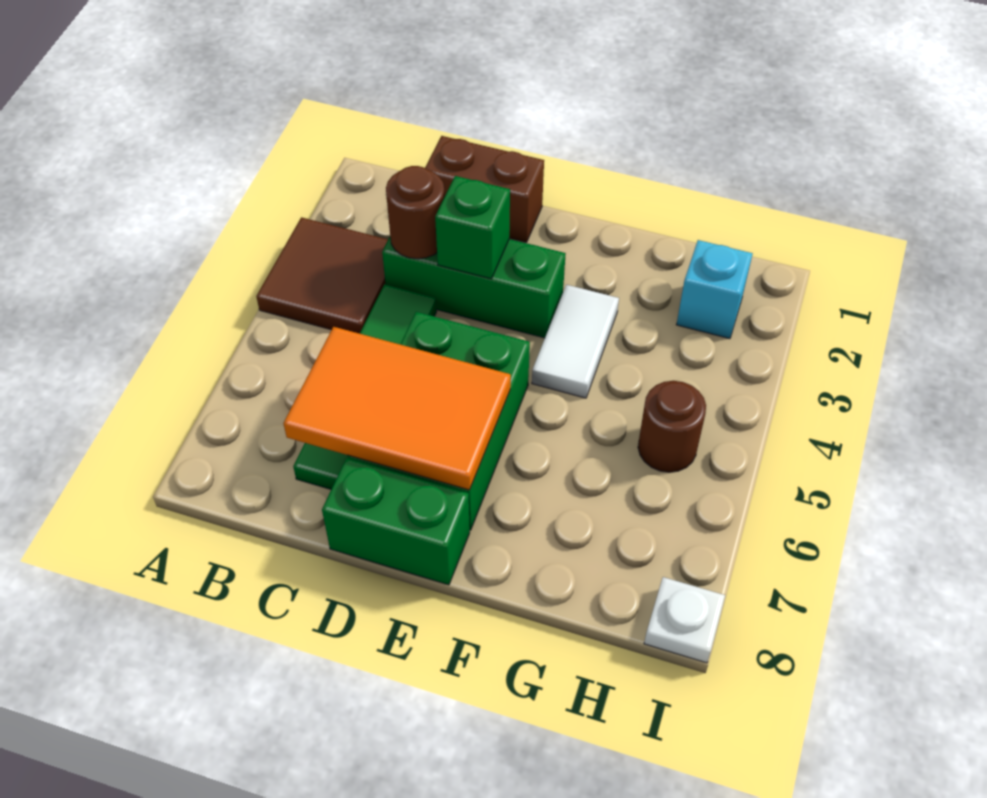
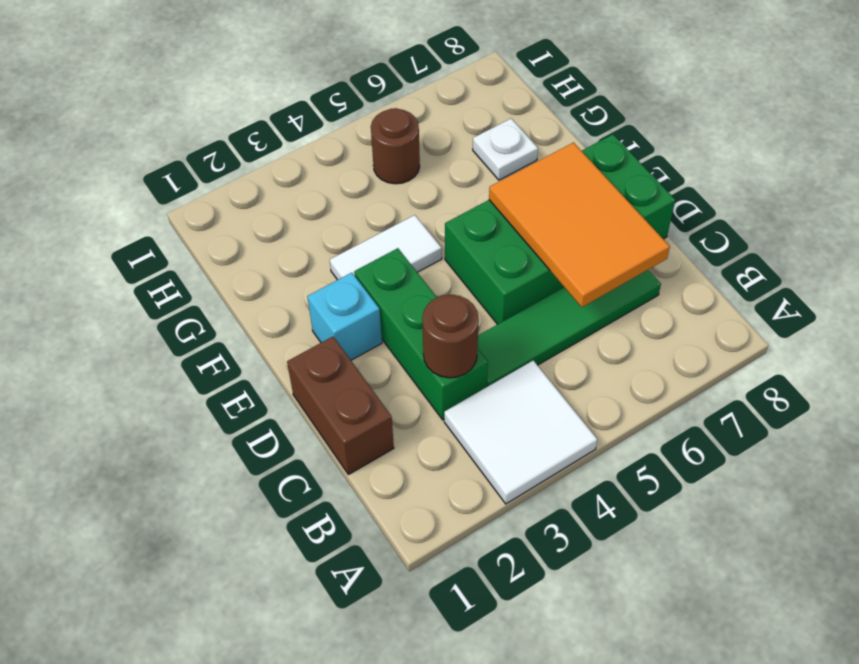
brown 2x2 tile [256,217,388,334] -> white 2x2 tile [444,361,597,504]
green 1x1 brick [435,176,510,279] -> none
cyan 1x1 brick [676,240,753,339] -> cyan 1x1 brick moved to [307,273,382,360]
white 1x1 plate [644,577,725,663] -> white 1x1 plate moved to [473,119,538,180]

